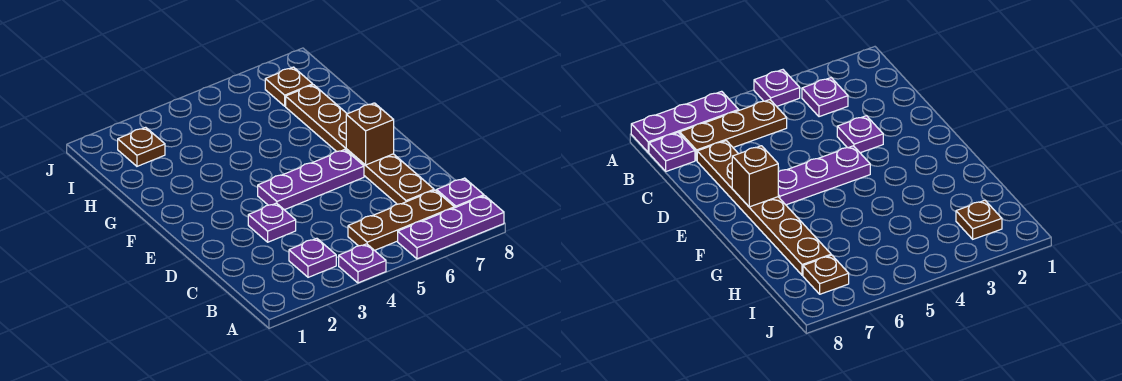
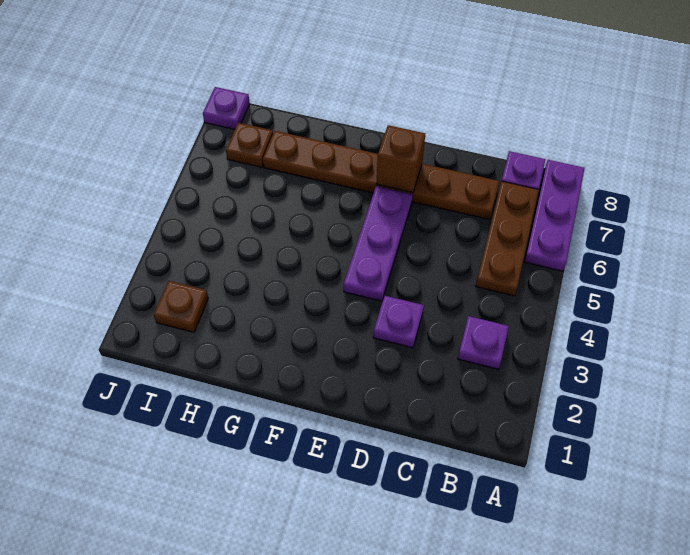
purple 1x1 plate [339,244,386,283] -> purple 1x1 plate moved to [203,87,250,129]

